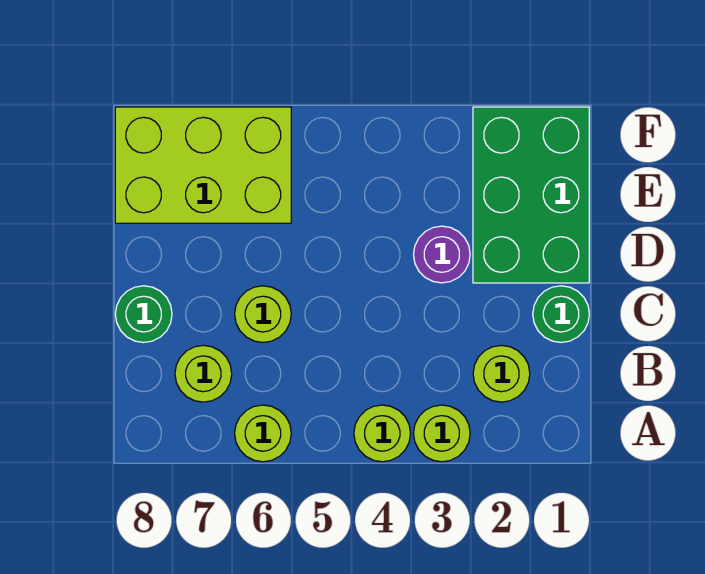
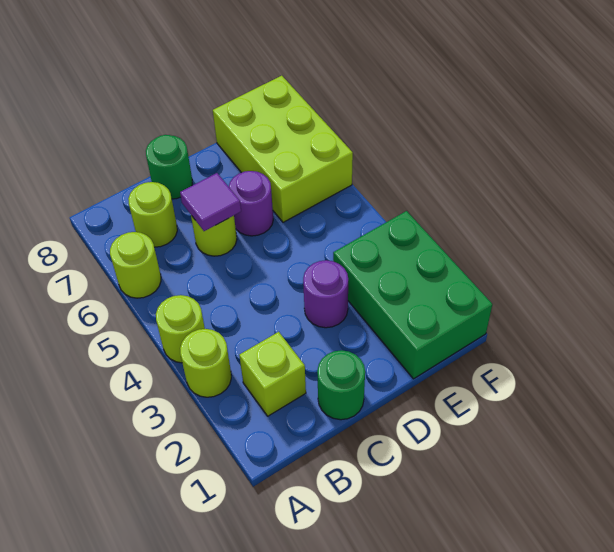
lime 1x1 round brick [473,345,530,402] -> lime 1x1 brick [239,332,306,416]
none -> purple 1x1 tile [180,173,241,231]
green 2x3 brick [473,107,589,283] -> green 2x3 brick turned to [333,211,492,379]
none -> purple 1x1 round brick [229,171,273,236]

